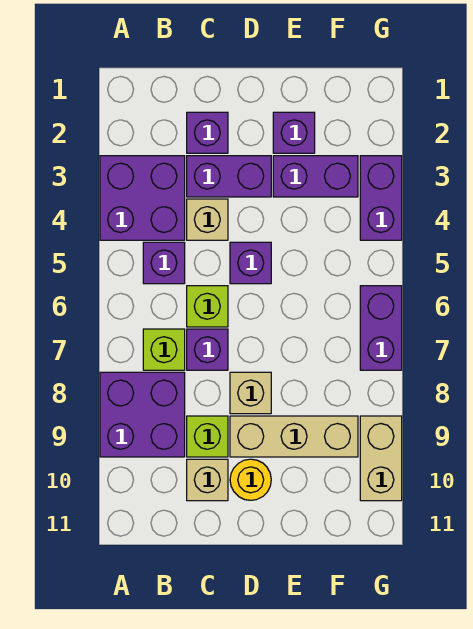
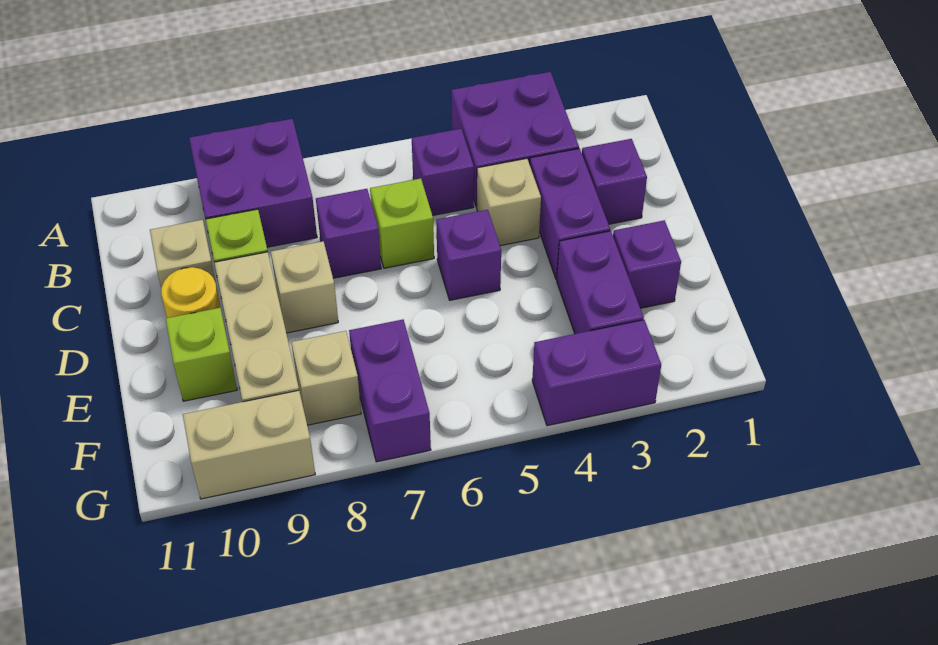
lime 1x1 brick [143,329,185,370] -> lime 1x1 brick moved to [166,308,237,401]
none -> tan 1x1 brick [291,331,361,425]
purple 1x2 brick [360,286,402,370] -> purple 1x2 brick turned to [349,320,431,462]

